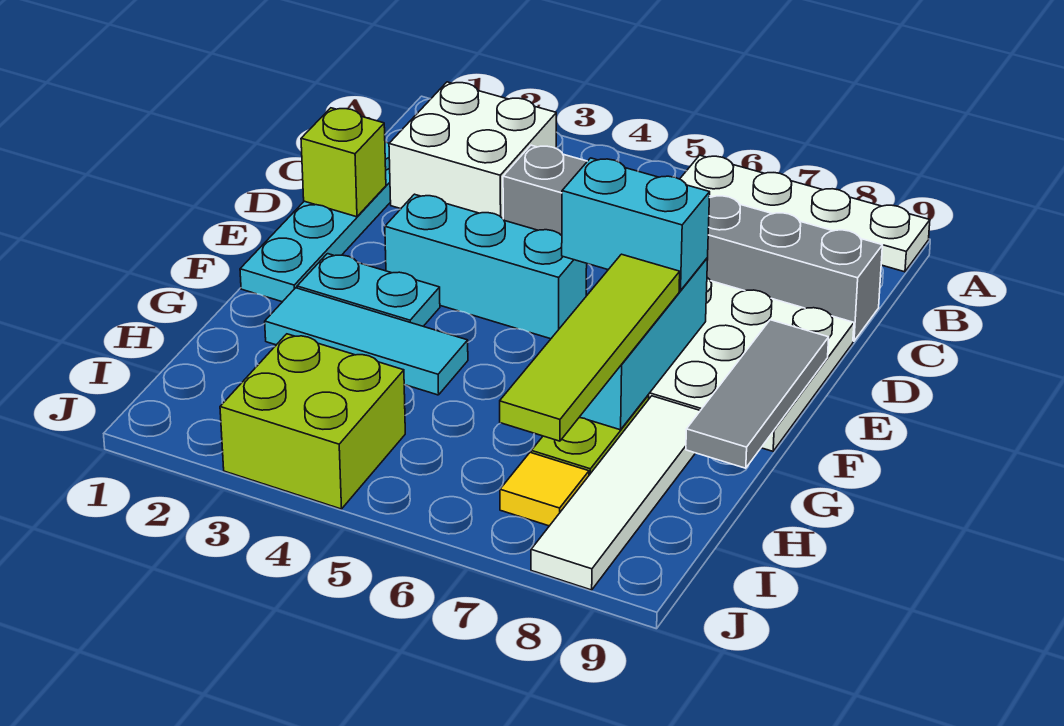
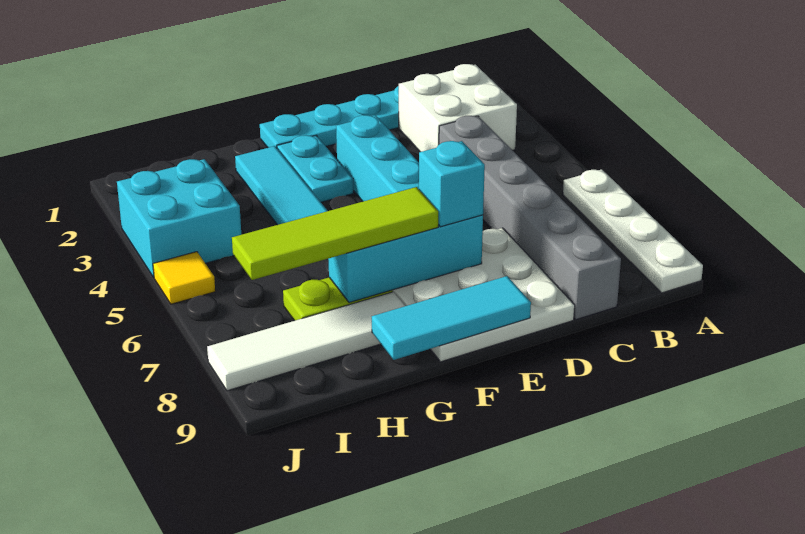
lime 1x1 brick [301,108,386,217] -> none
cyan 1x2 brick [562,158,710,291] -> cyan 1x1 brick [419,141,485,227]
grey 1x3 tile [686,320,829,468] -> cyan 1x3 tile [372,276,531,360]
lime 2x2 brick [220,334,405,509] -> cyan 2x2 brick [117,159,241,277]
yellow 1x1 tile [500,452,589,526] -> yellow 1x1 tile moved to [153,252,215,304]

